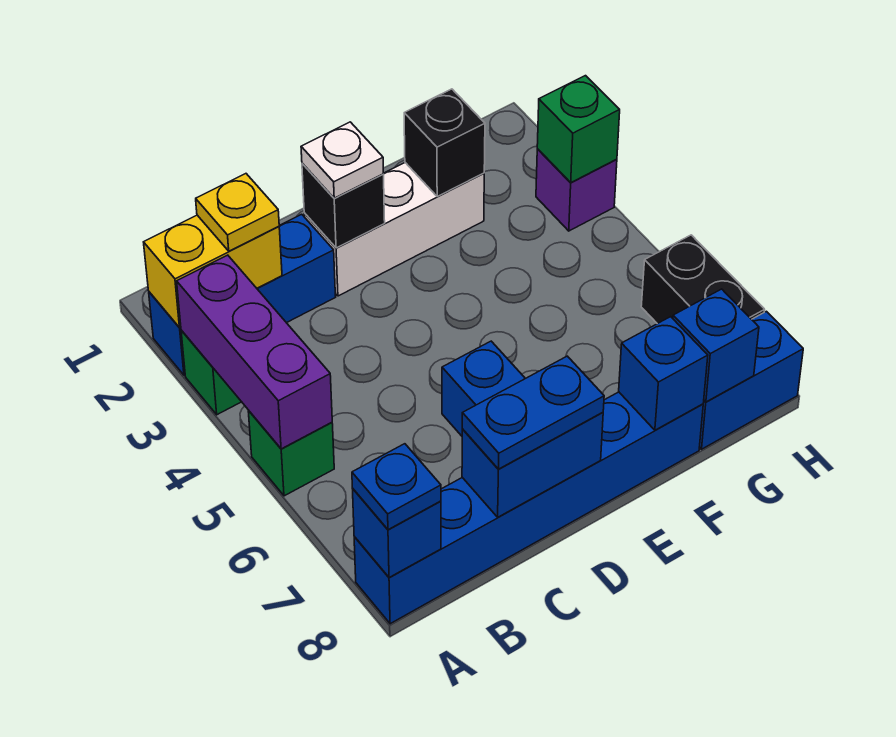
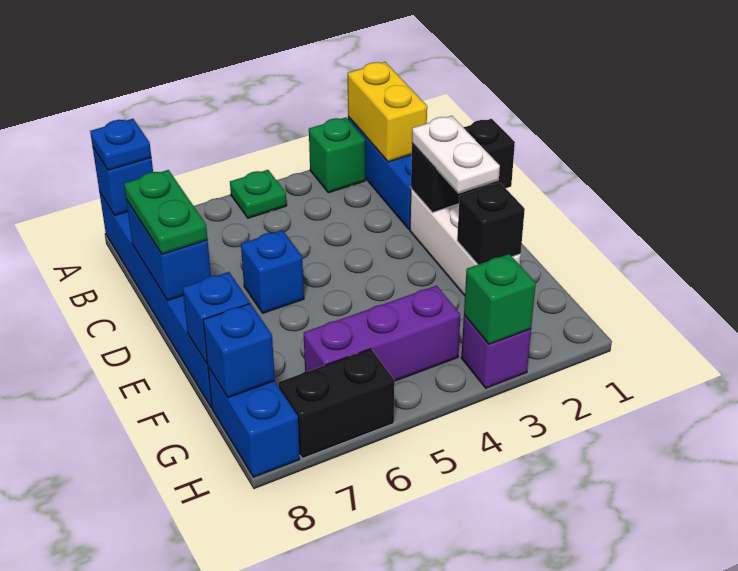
purple 1x3 brick [177,255,332,449] -> purple 1x3 brick moved to [304,286,461,381]
green 1x1 brick [248,411,334,496] -> green 1x1 plate [230,170,287,218]
yellow 1x1 plate [196,174,279,251] -> none
blue 1x2 plate [462,356,604,469] -> green 1x2 plate [124,170,208,254]
black 1x1 brick [302,163,385,248] -> black 1x2 brick [411,119,515,213]
white 1x1 plate [301,122,384,198] -> white 1x2 plate [412,116,500,194]

